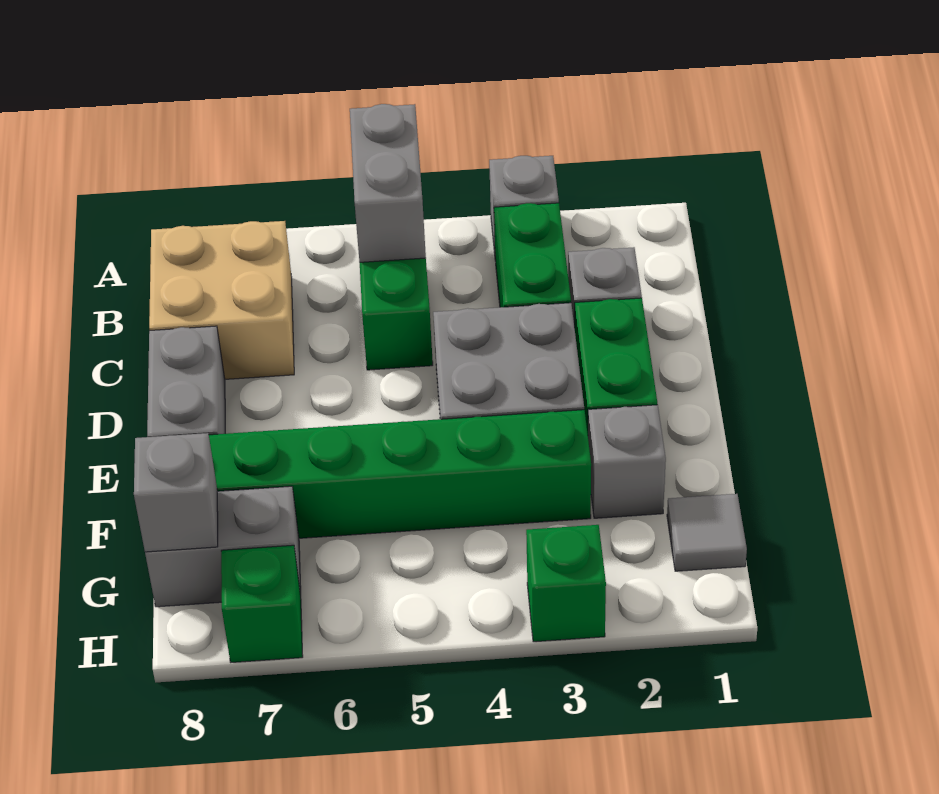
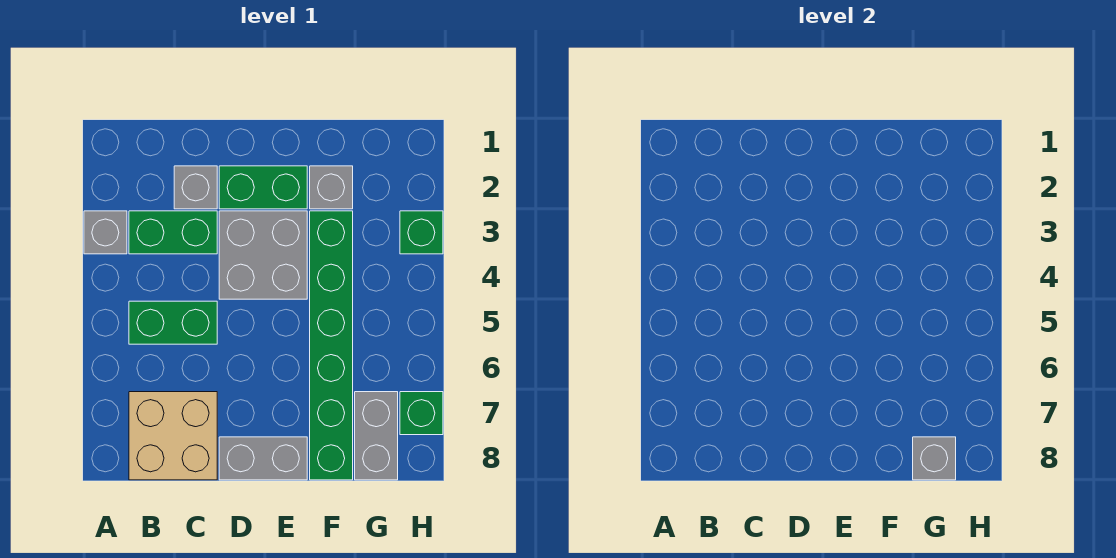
grey 1x2 brick [350,104,426,262] -> none
grey 1x1 tile [667,494,747,571] -> none

